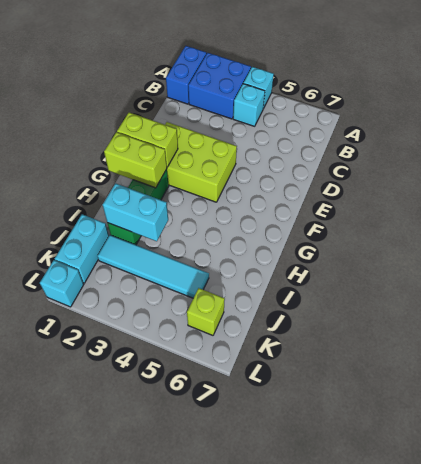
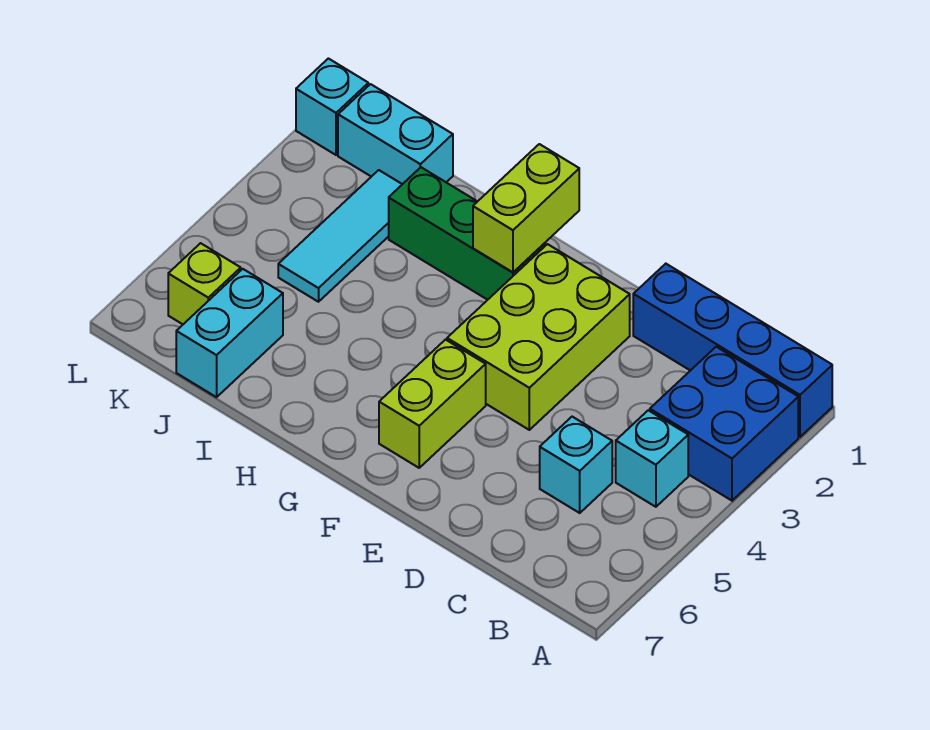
blue 1x2 brick [166,46,206,104] -> blue 1x4 brick [633,264,832,437]
cyan 1x1 brick [243,67,274,109] -> cyan 1x1 brick moved to [540,417,612,513]
lime 1x2 brick [117,112,178,167] -> lime 1x2 brick moved to [379,340,486,468]
cyan 1x2 brick [102,183,168,241] -> cyan 1x2 brick moved to [176,269,283,397]
cyan 1x4 tile [98,235,209,298] -> cyan 1x3 tile [278,170,402,302]

